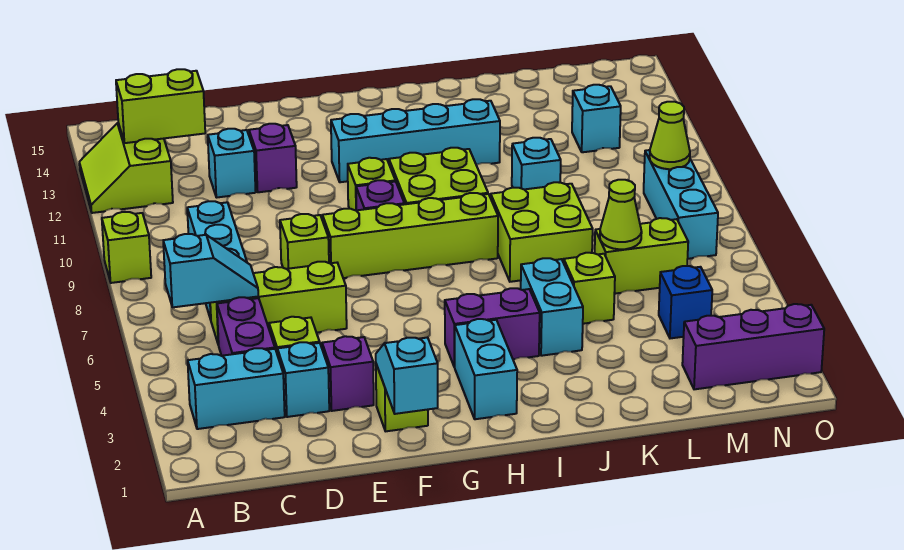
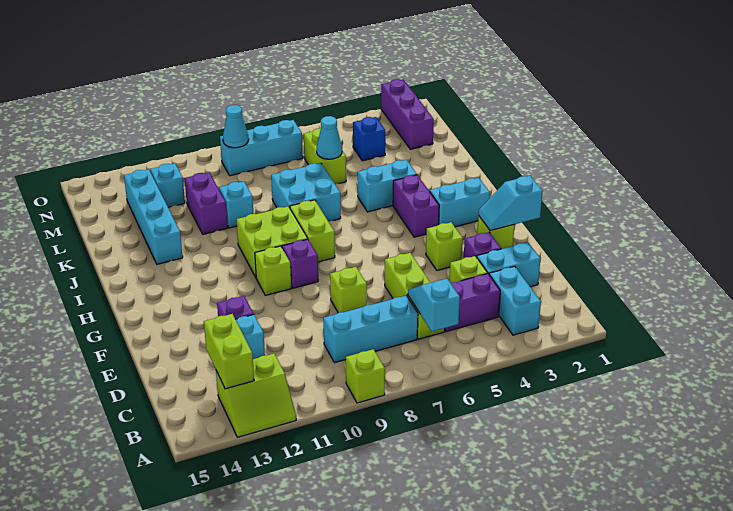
cyan 1x1 brick [277,342,329,417] -> cyan 1x2 brick [477,242,540,287]
lime 1x4 brick [322,193,498,278] -> lime 1x2 brick [290,200,335,262]
cyan 1x4 brick [331,99,500,182] -> cyan 1x4 brick moved to [124,169,183,264]
lime 2x2 brick [491,182,593,282] -> cyan 2x2 brick [271,163,341,222]
lime 1x1 brick [564,253,615,324] -> lime 1x1 brick moved to [426,222,463,271]
none -> purple 1x2 brick [184,172,228,234]
lime 1x1 cone [600,180,642,249] -> cyan 1x1 cone [317,116,342,159]
lime 1x1 cone [650,102,690,169] -> cyan 1x1 cone [223,105,249,148]

